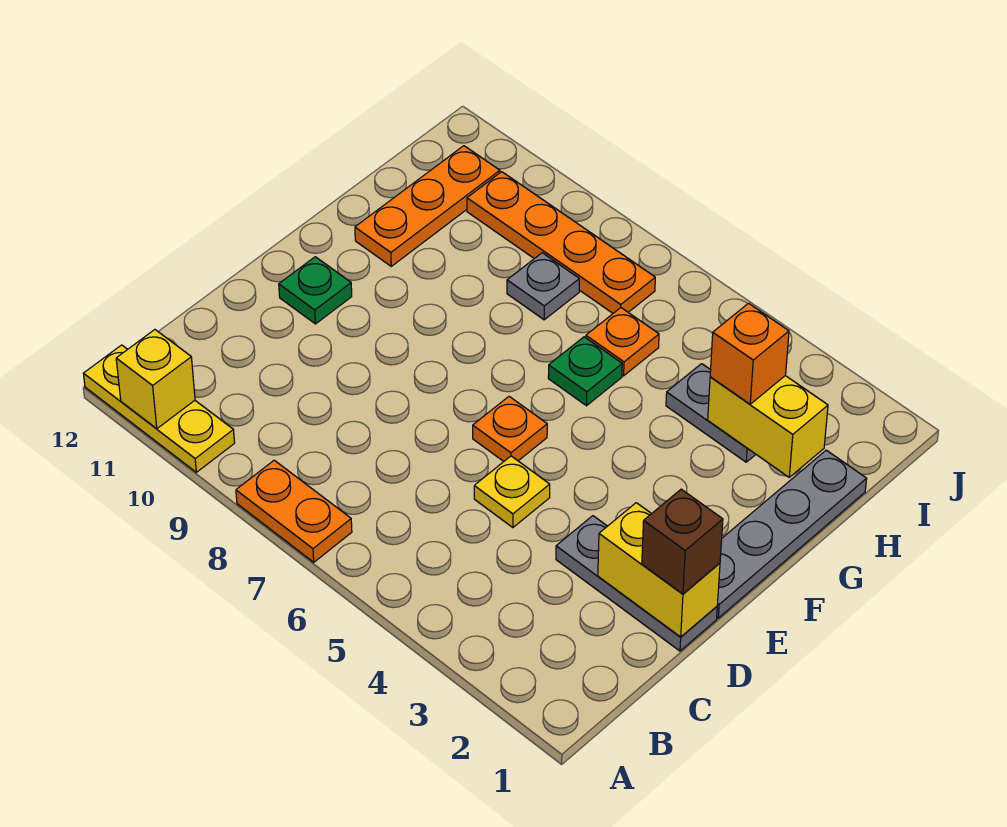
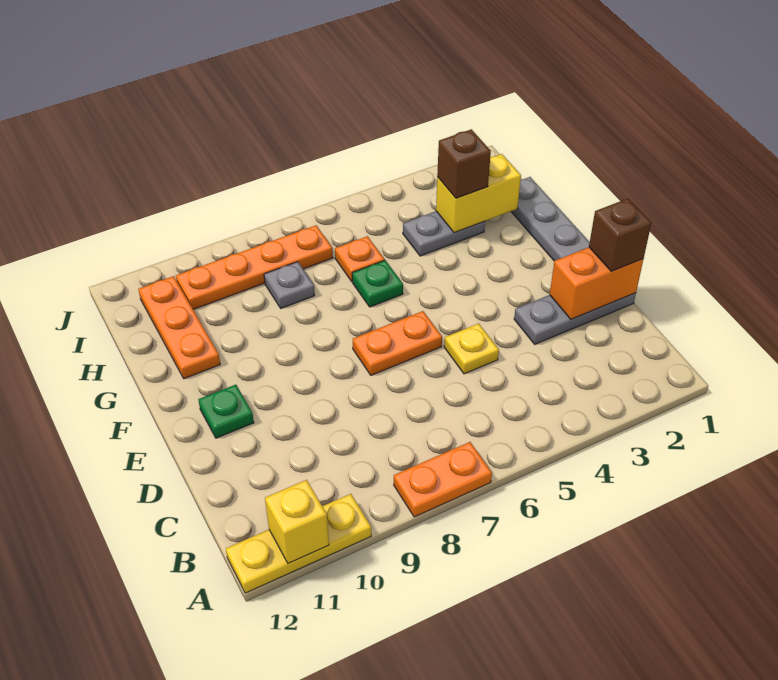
yellow 1x2 brick [598,503,720,637] -> orange 1x2 brick [550,247,643,319]
orange 1x1 plate [473,397,547,461] -> orange 1x2 plate [353,311,442,375]
orange 1x1 brick [710,303,789,404] -> brown 1x1 brick [437,129,491,198]

